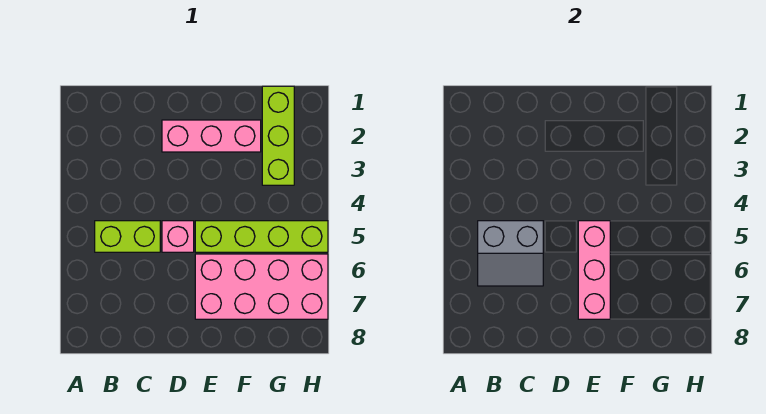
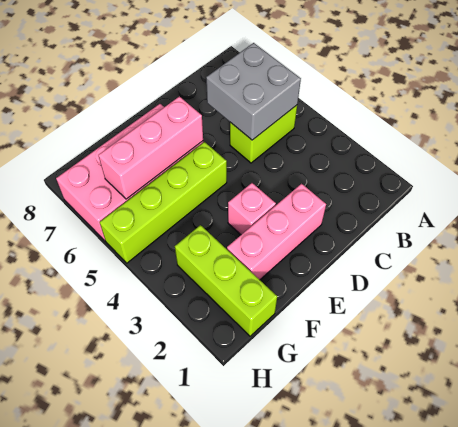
grey 2x2 slope [478,221,543,286] -> grey 2x2 brick [206,43,301,140]
pink 1x1 brick [162,221,194,252] -> pink 1x1 brick moved to [228,183,276,235]
pink 1x3 brick [578,221,610,319] -> pink 1x3 brick turned to [98,96,203,199]

